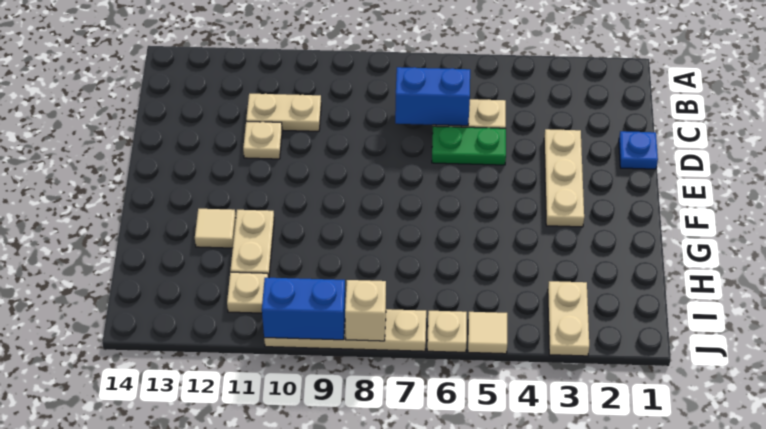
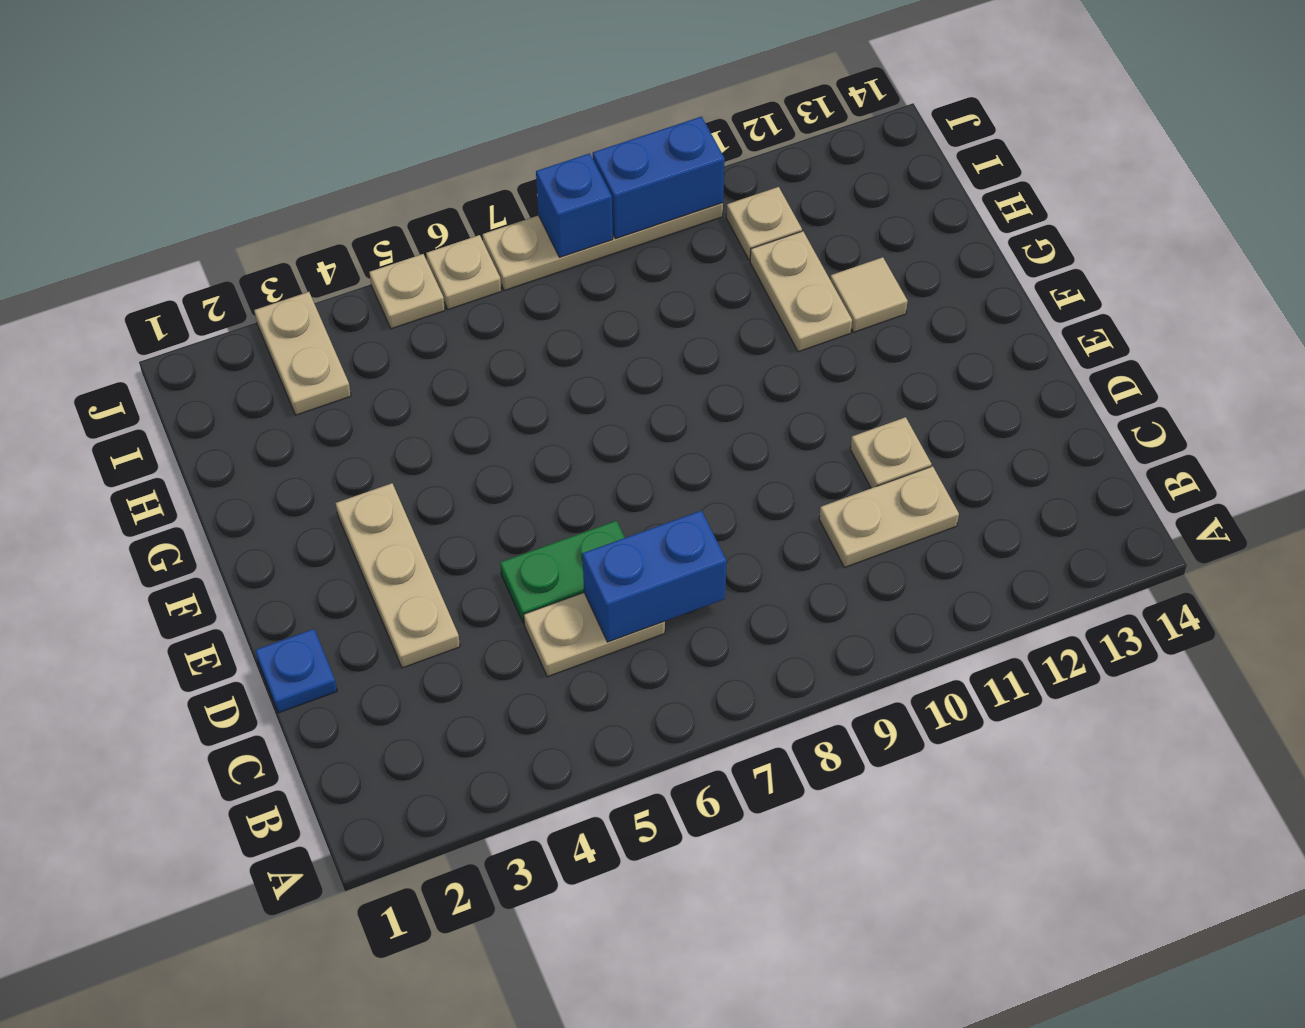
tan 1x1 tile [468,312,507,354] -> tan 1x1 plate [369,254,445,329]
tan 1x1 brick [345,280,386,341] -> blue 1x1 brick [536,153,613,257]

